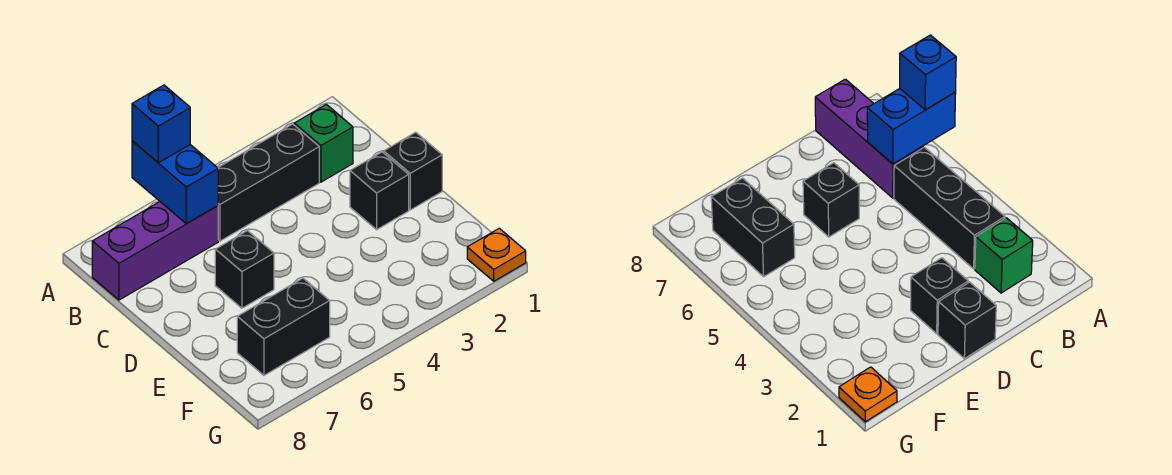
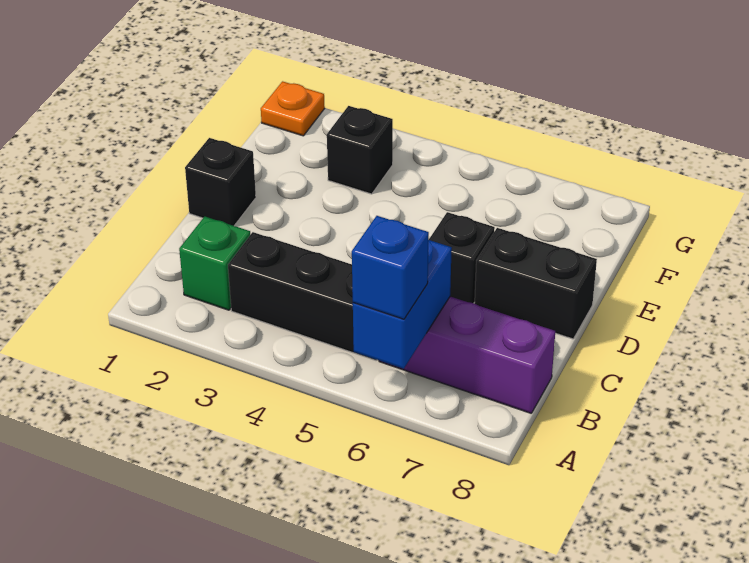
black 1x1 brick [350,152,409,230] -> black 1x1 brick moved to [327,106,393,194]
black 1x2 brick [237,278,330,375] -> black 1x2 brick moved to [475,228,597,339]

